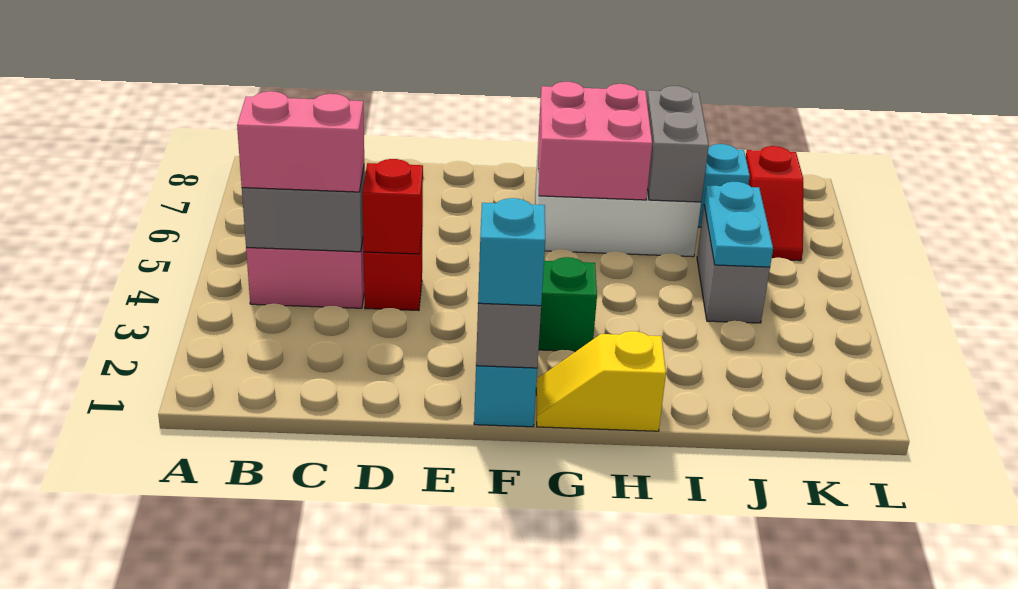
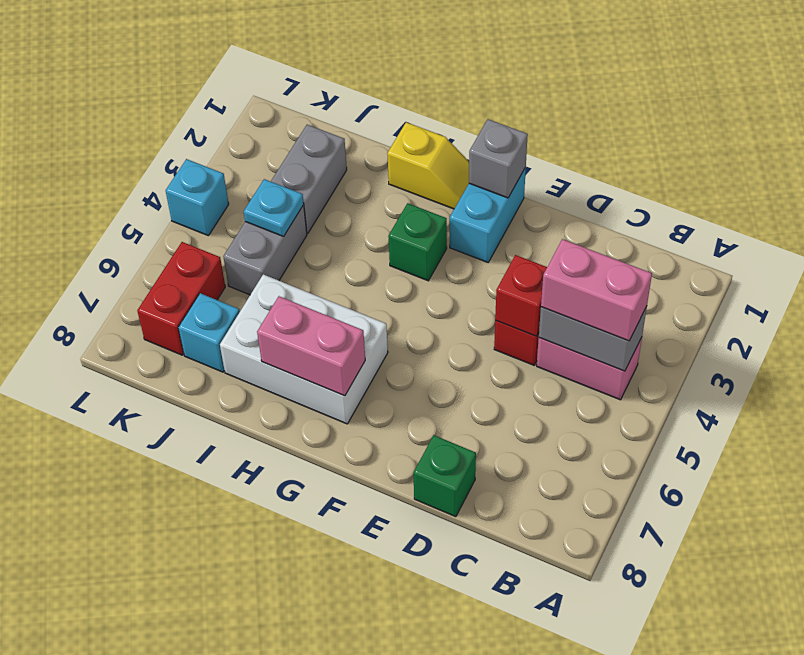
none -> green 1x1 brick [413,435,476,517]
cyan 1x1 brick [478,198,545,306] -> cyan 1x1 brick moved to [166,159,229,235]
pink 2x2 brick [538,82,652,200] -> pink 1x2 brick [257,296,365,396]
grey 1x2 brick [647,86,709,202] -> grey 1x2 brick moved to [271,125,347,233]
cyan 1x2 plate [704,182,773,267] -> cyan 1x1 plate [244,179,304,237]
red 1x2 slope [746,146,803,261] -> red 1x2 brick [137,242,225,355]

